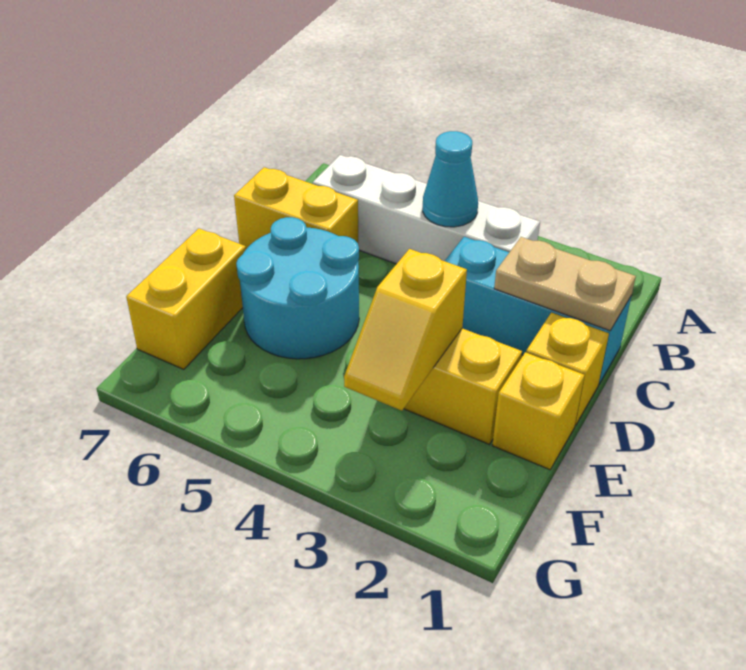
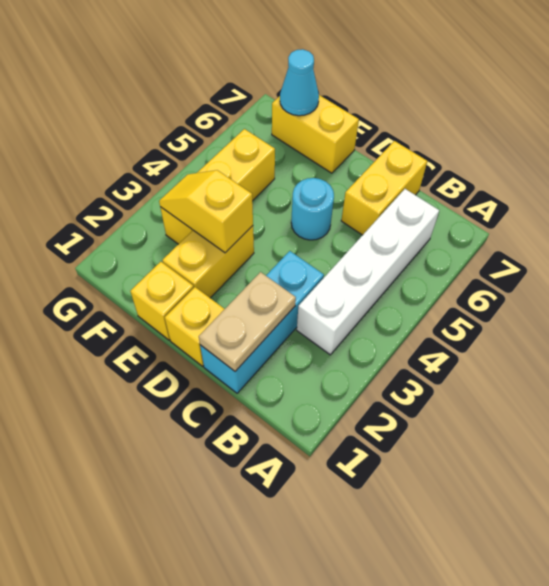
cyan 1x1 cone [423,131,478,227] -> cyan 1x1 cone moved to [280,49,319,116]
cyan 2x2 round brick [236,217,359,359] -> cyan 1x1 round brick [291,178,334,240]
none -> yellow 1x3 brick [160,129,275,244]

